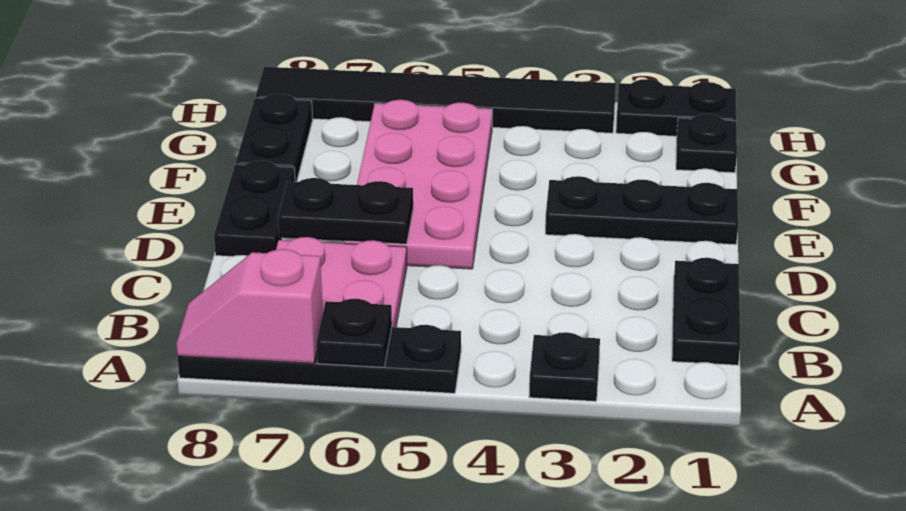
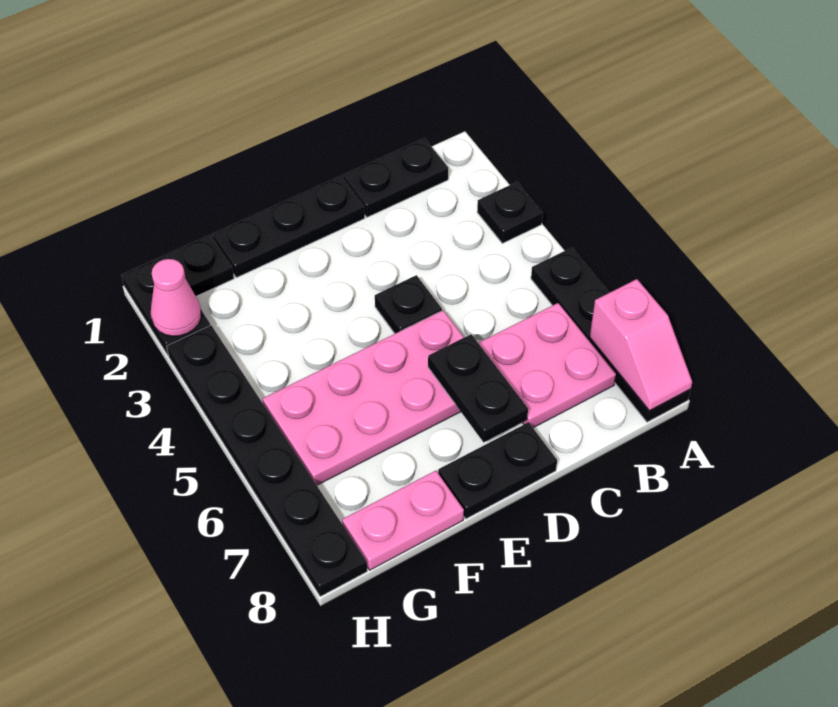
black 1x1 plate [317,299,392,367] -> black 1x1 plate moved to [375,275,442,334]
black 1x3 plate [545,176,738,245] -> black 1x3 plate turned to [213,176,365,278]
black 1x2 plate [236,94,313,182] -> pink 1x2 plate [342,471,464,570]
none -> pink 1x1 cone [151,259,201,336]
black 1x6 tile [255,67,616,133] -> black 1x6 plate [167,325,367,597]

